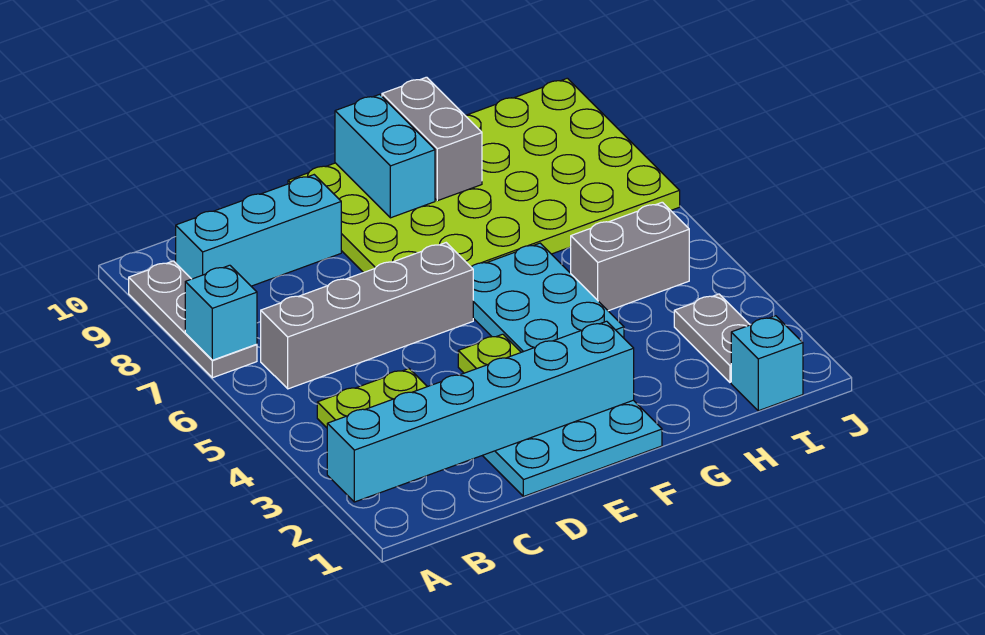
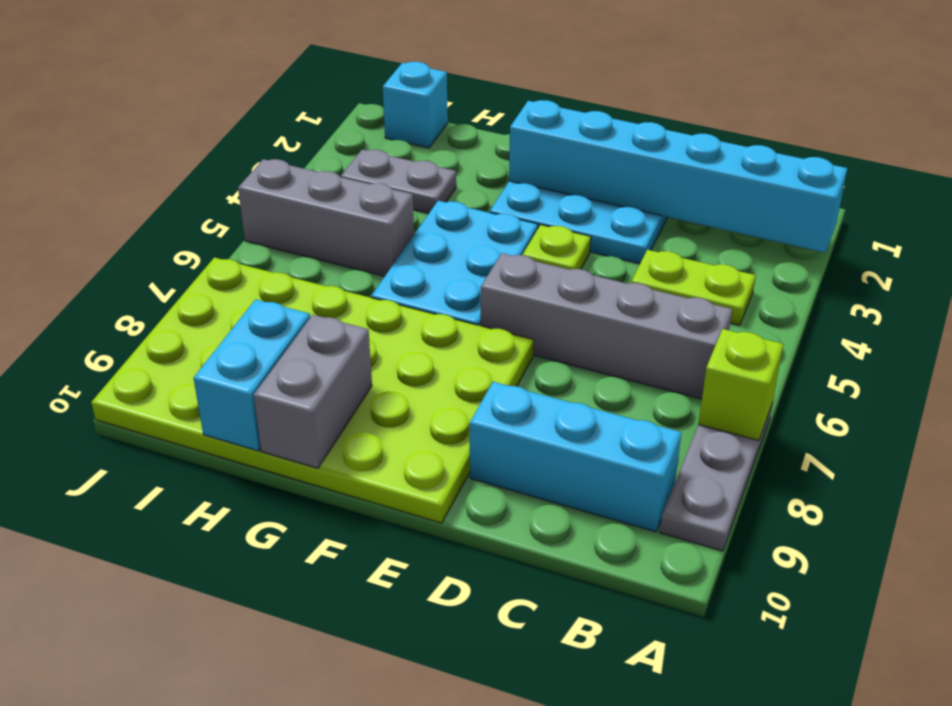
cyan 1x1 brick [185,265,257,360] -> lime 1x1 brick [698,329,783,441]
cyan 1x2 brick [335,94,435,218] -> cyan 1x2 brick moved to [194,299,310,451]
grey 1x2 brick [571,202,689,311] -> grey 1x3 brick [238,159,414,276]
grey 1x2 plate [674,294,750,382] -> grey 1x2 plate turned to [341,150,456,214]

